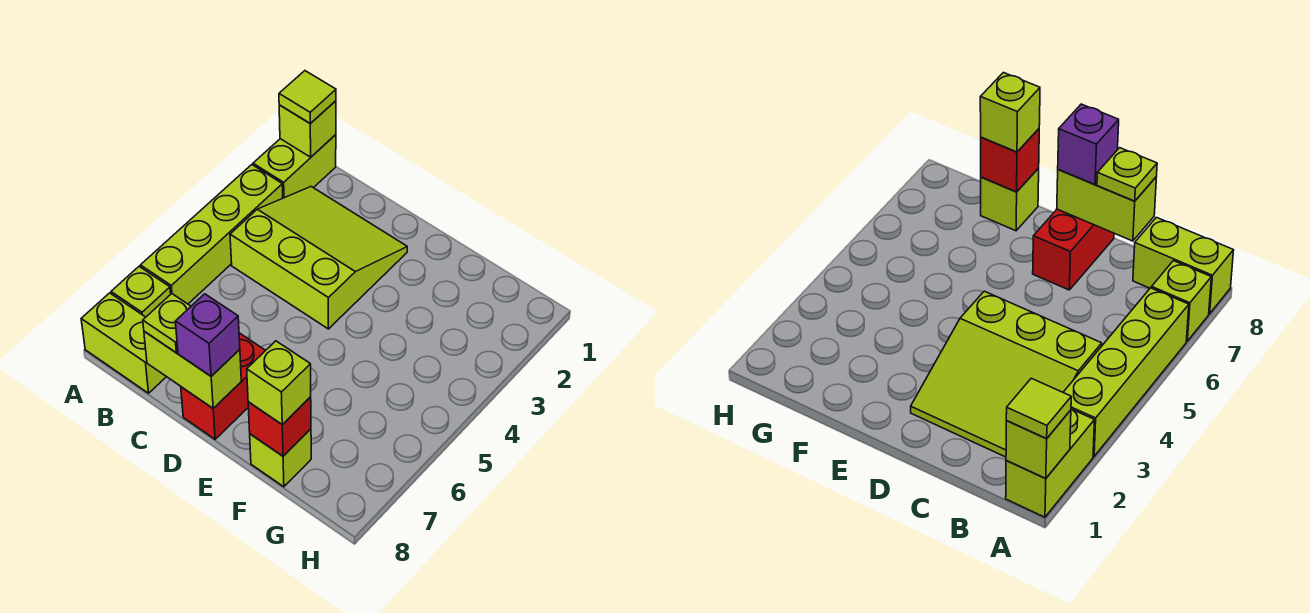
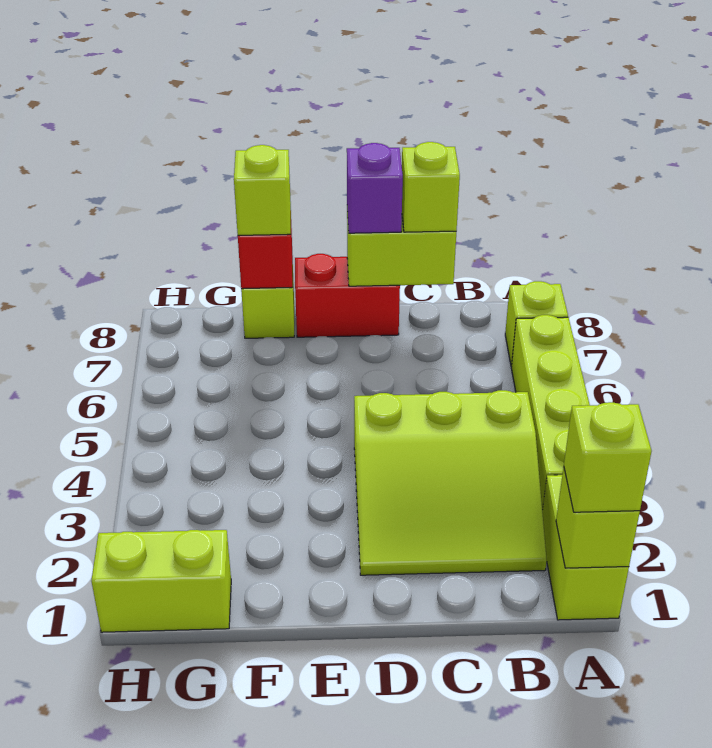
lime 1x1 tile [279,71,336,124] -> lime 1x1 brick [564,402,652,512]
lime 1x2 brick [81,293,166,393] -> lime 1x2 brick moved to [91,530,231,632]
lime 1x1 plate [143,294,191,353] -> lime 1x1 brick [402,142,460,232]
red 1x2 brick [181,333,266,439] -> red 1x2 brick turned to [295,254,400,337]

